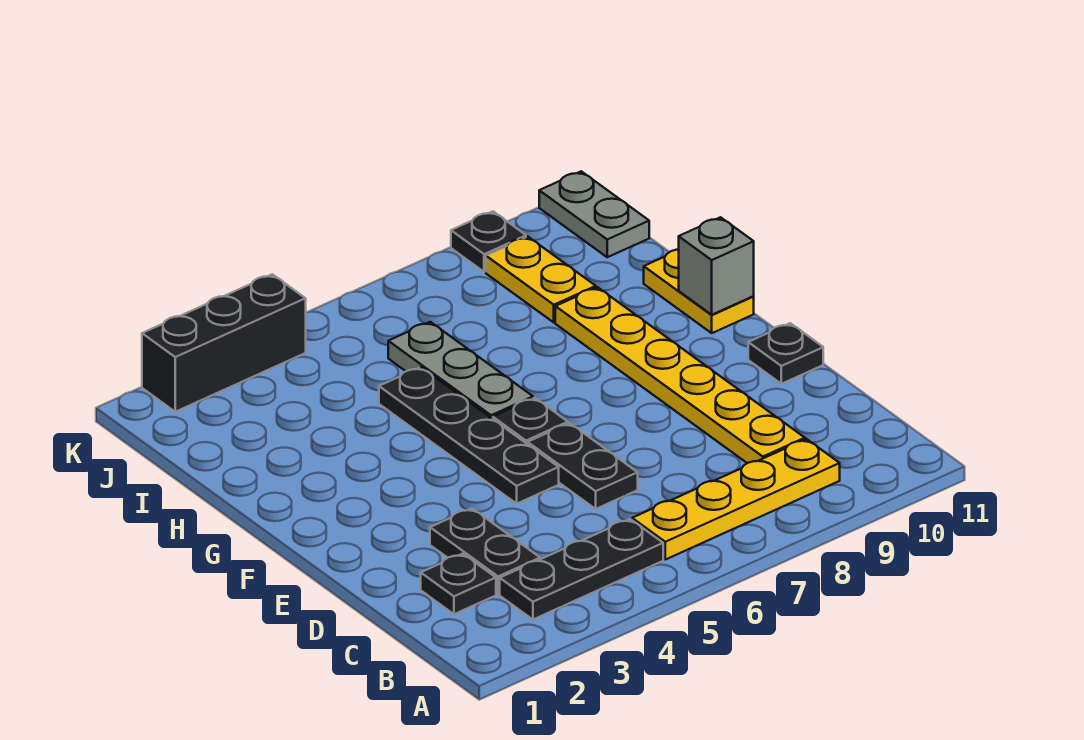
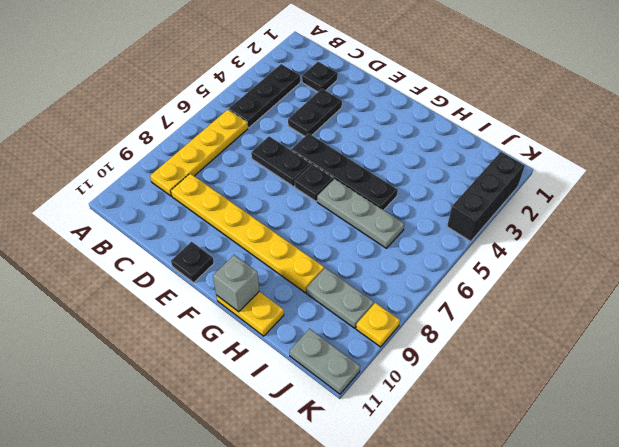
black 1x2 plate [430,508,540,594] -> black 1x2 plate turned to [288,89,342,136]
yellow 1x2 plate [486,237,596,322] -> grey 1x2 plate [306,268,374,328]
black 1x1 plate [451,211,526,272] -> yellow 1x1 plate [356,303,400,347]

